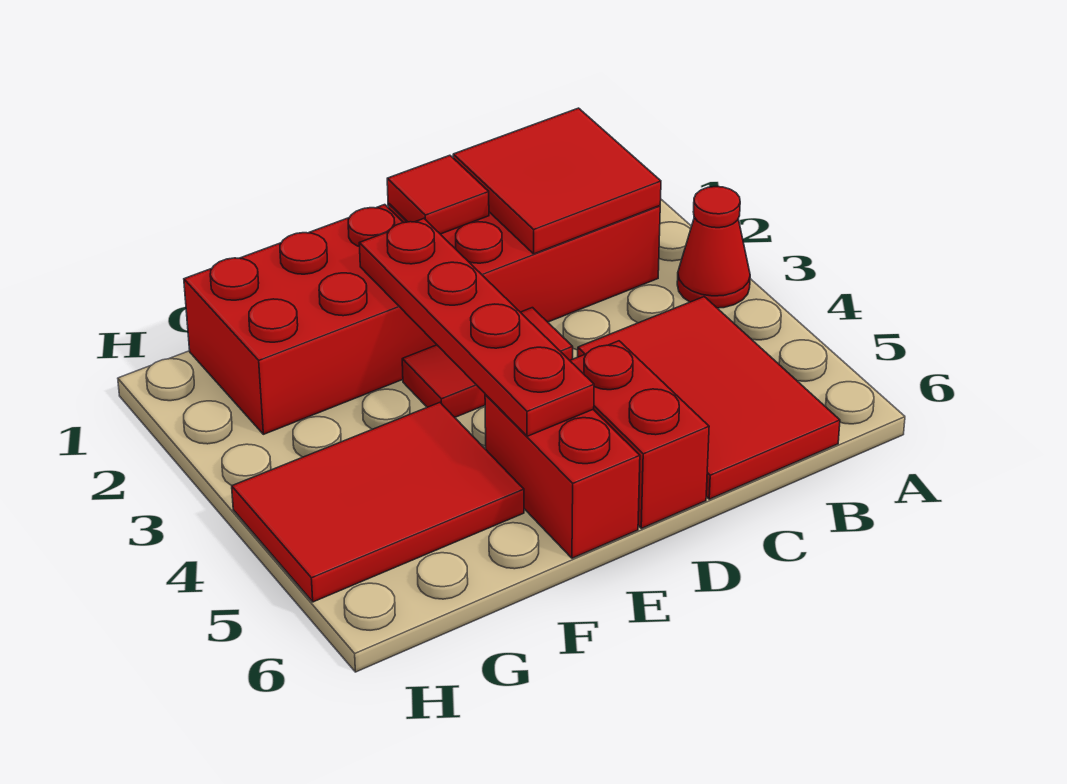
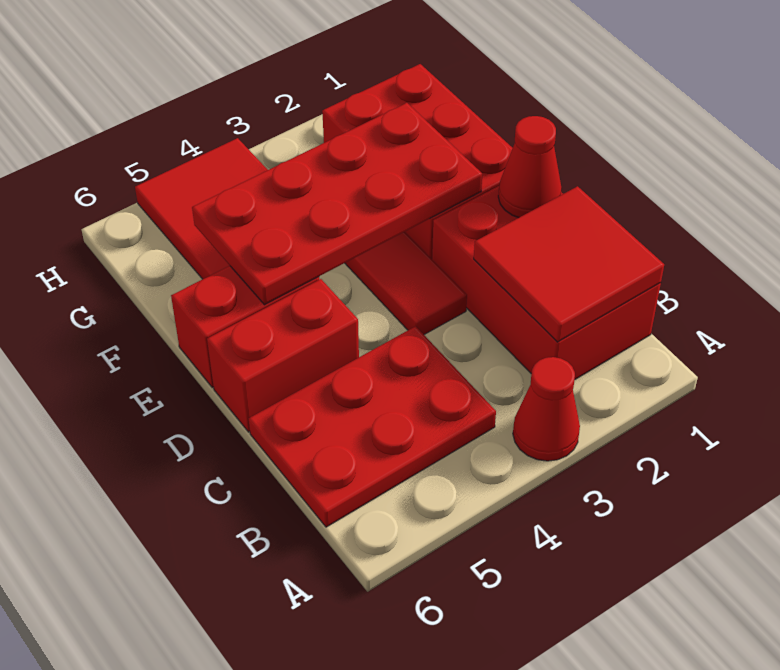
red 2x3 tile [578,297,840,499] -> red 2x3 plate [249,326,496,527]
red 1x1 tile [387,155,489,234] -> red 1x1 cone [498,116,562,218]
red 1x4 plate [359,219,594,436] -> red 2x4 plate [192,103,482,305]

